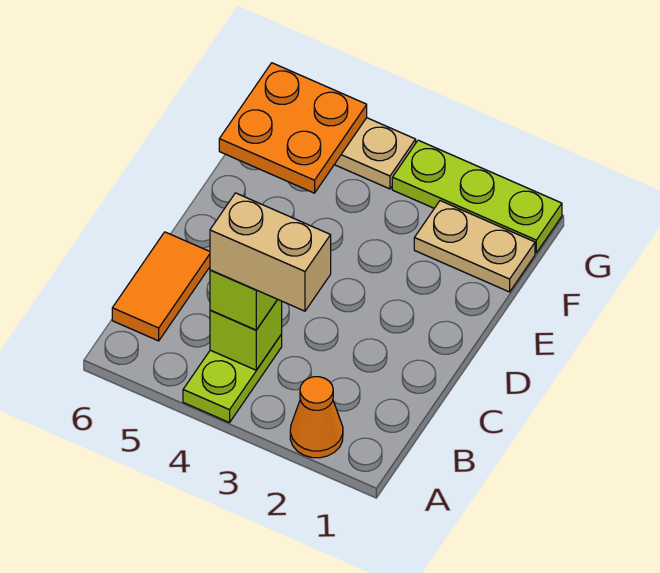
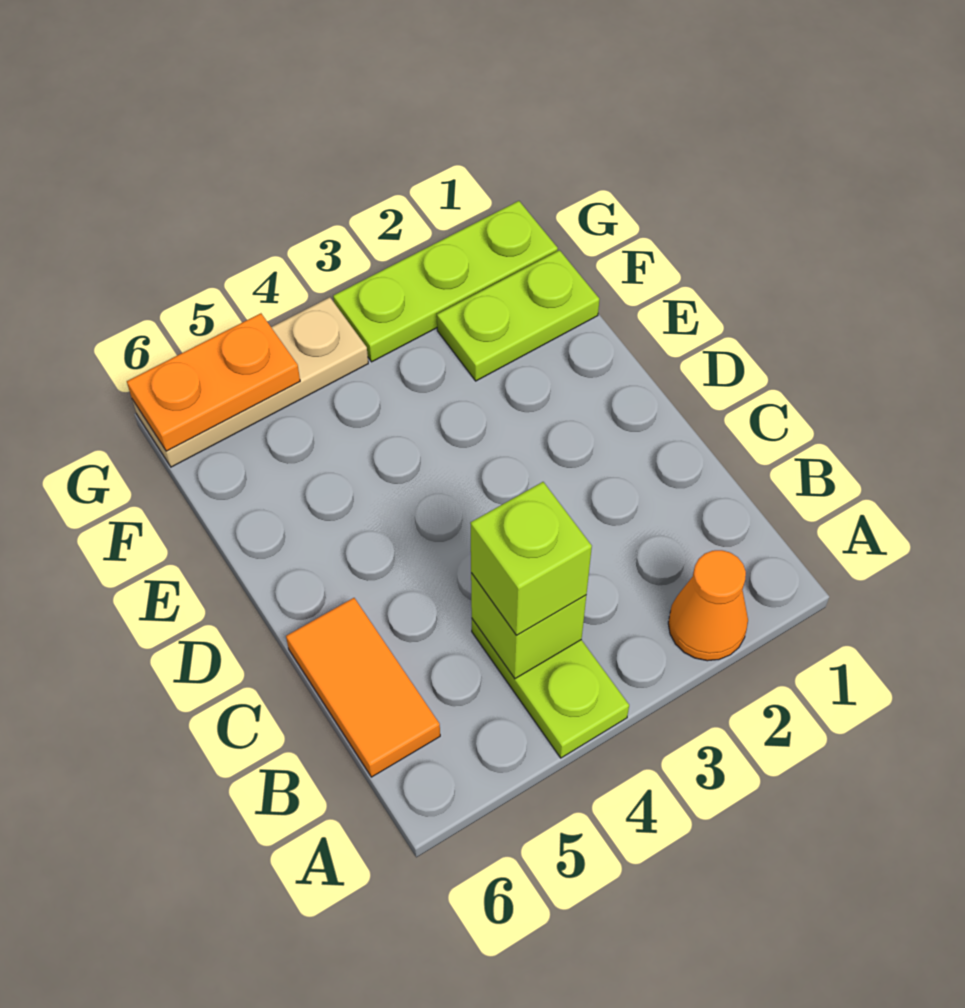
tan 1x2 brick [210,193,331,311] -> none
tan 1x2 plate [414,201,535,292] -> lime 1x2 plate [437,250,599,381]
orange 2x2 plate [219,63,367,193] -> orange 1x2 plate [127,313,300,451]

